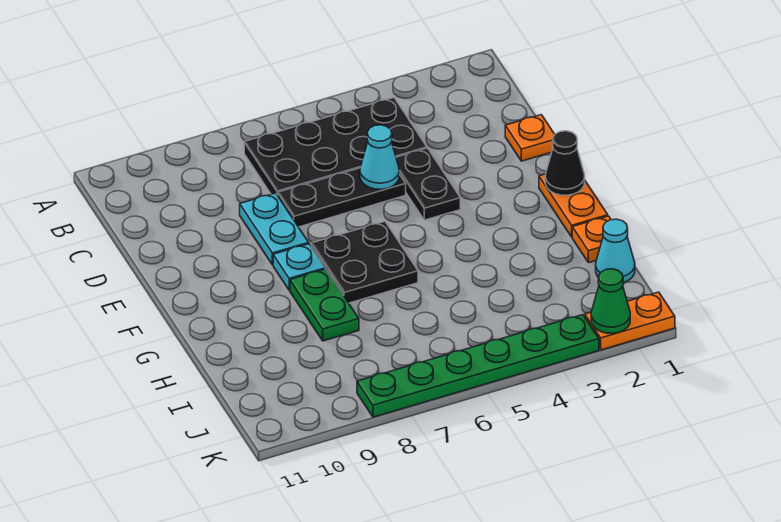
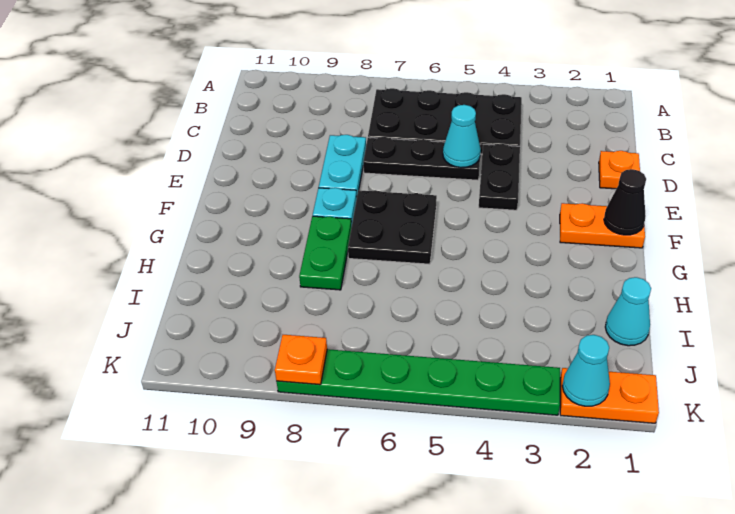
orange 1x2 plate [539,174,608,237] -> orange 1x2 plate turned to [560,203,645,248]
orange 1x1 plate [572,216,611,263] -> orange 1x1 plate moved to [275,335,327,385]
green 1x1 cone [591,269,630,333] -> cyan 1x1 cone [562,335,610,406]

